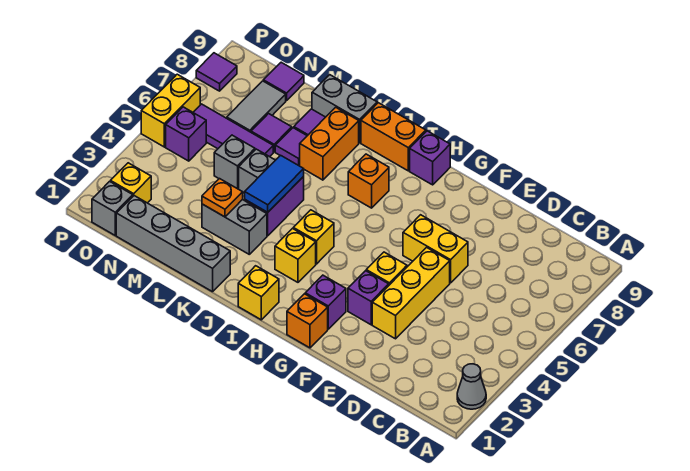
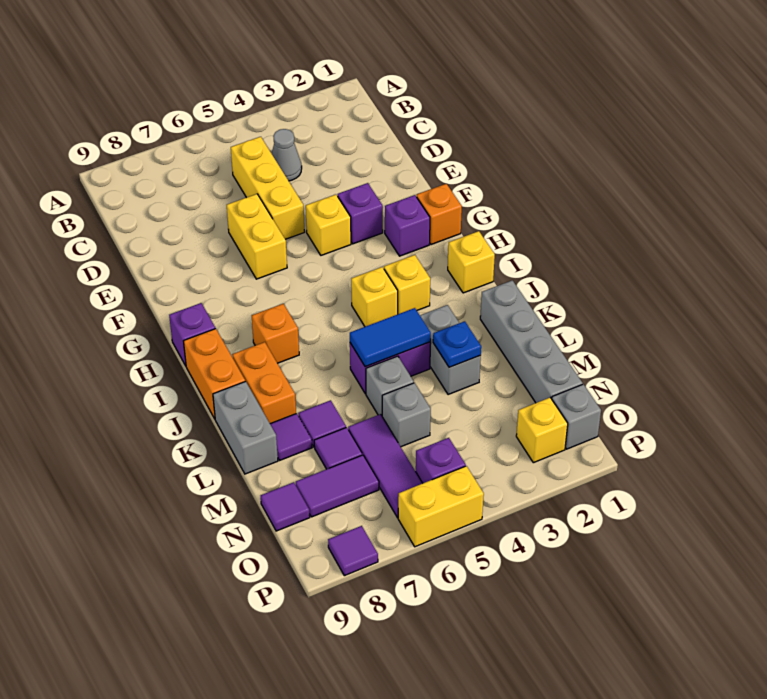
grey 1x1 cone [457,364,486,409] -> grey 1x1 cone moved to [272,129,302,181]
yellow 1x3 brick [372,247,450,339] -> yellow 1x3 brick turned to [231,137,305,239]
orange 1x2 brick [300,107,359,180] -> orange 1x2 brick turned to [232,342,296,423]
orange 1x1 plate [202,179,243,217] -> blue 1x1 plate [433,321,481,367]
grey 1x2 tile [227,81,286,132] -> purple 1x2 tile [296,455,379,517]

